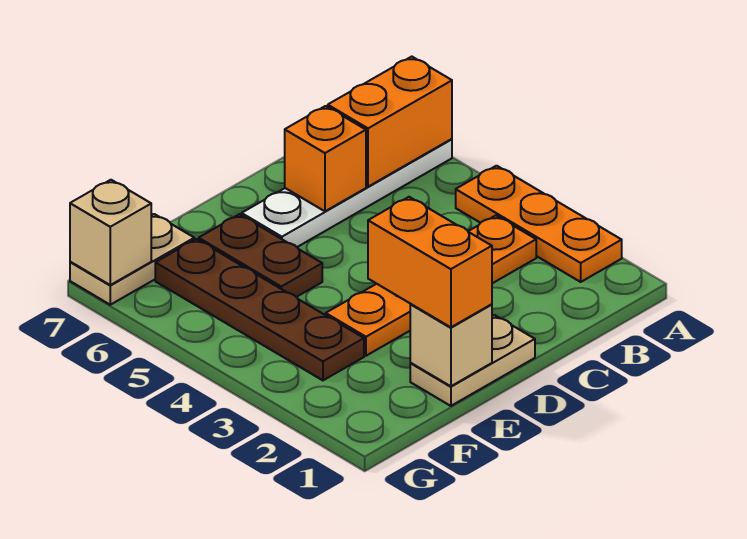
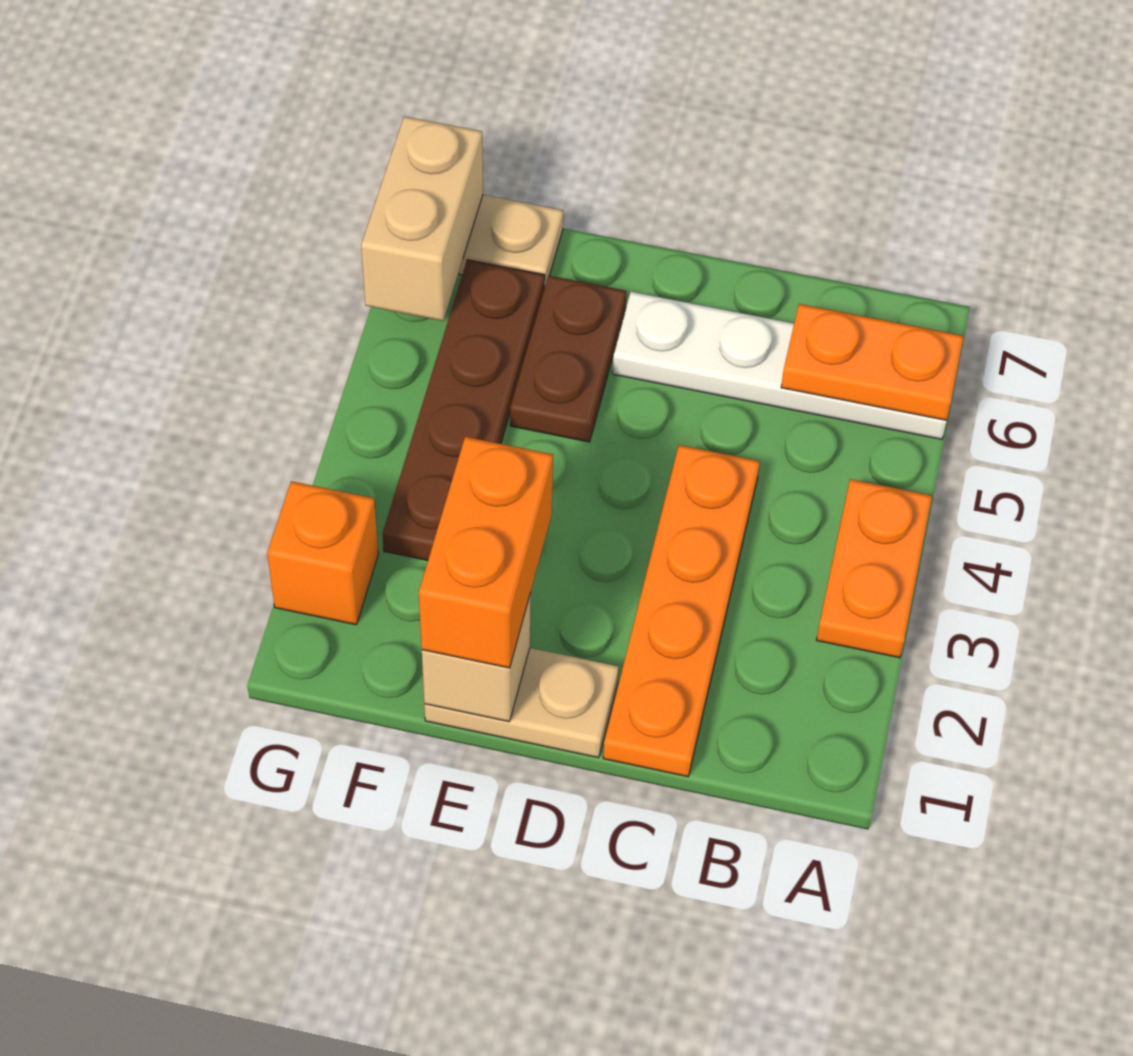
orange 1x3 plate [456,166,622,282] -> orange 1x2 plate [817,479,932,658]
orange 1x2 brick [328,57,452,187] -> orange 1x2 plate [781,304,964,420]
orange 1x4 plate [326,216,536,356] -> orange 1x4 plate turned to [603,445,760,777]
orange 1x1 brick [285,106,366,211] -> orange 1x1 brick moved to [267,481,378,625]
tan 1x1 brick [70,180,151,285] -> tan 1x2 brick [361,116,483,321]

